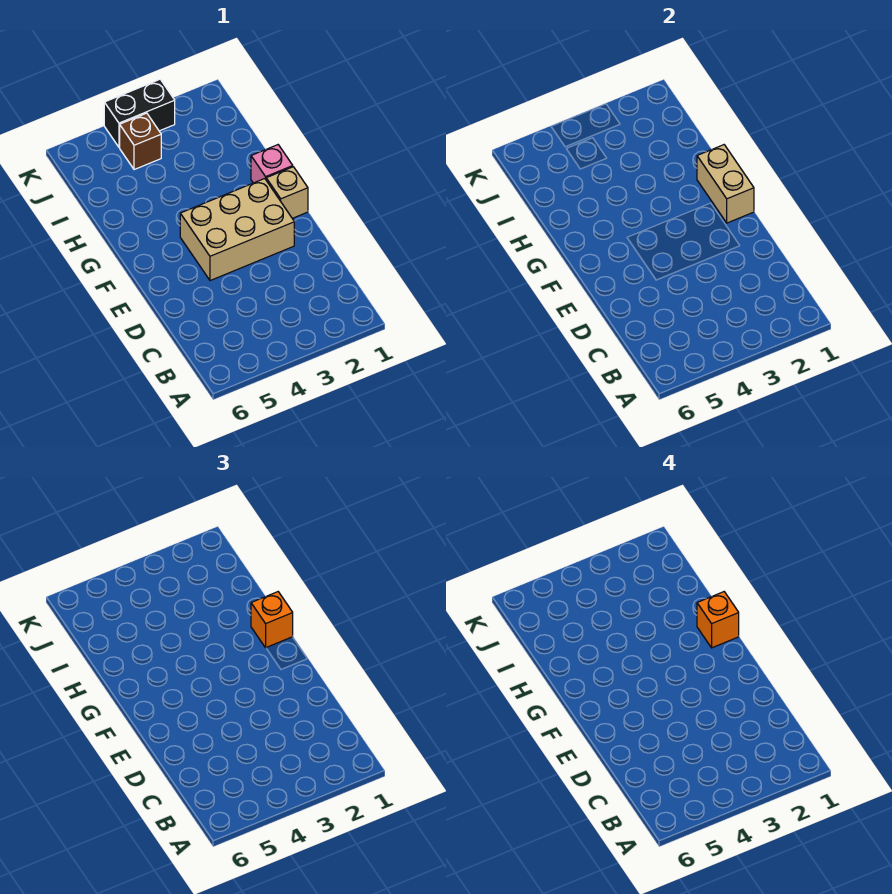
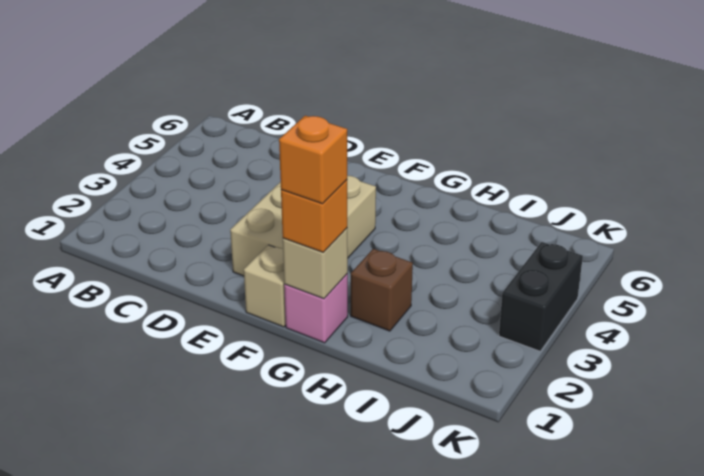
tan 1x2 brick [697,145,754,223] -> tan 1x1 brick [283,228,348,299]
brown 1x1 brick [120,113,161,170] -> brown 1x1 brick moved to [351,249,413,331]

